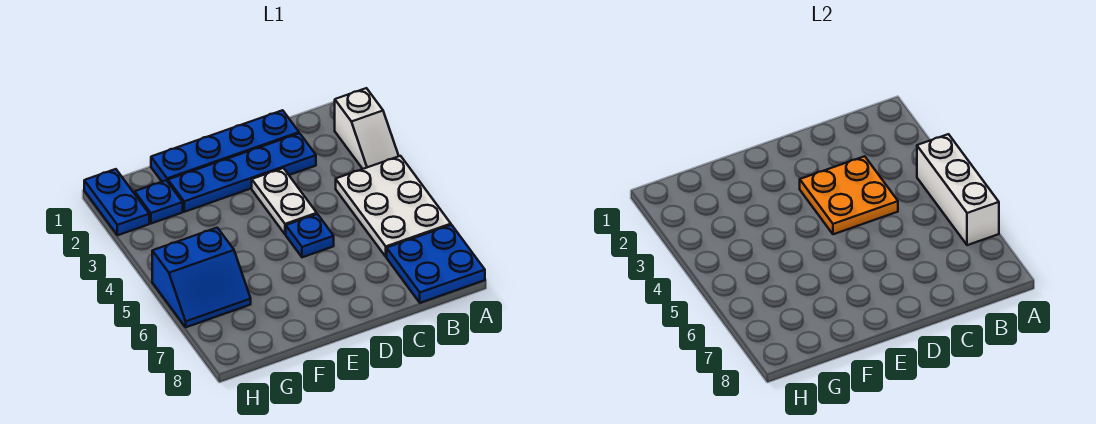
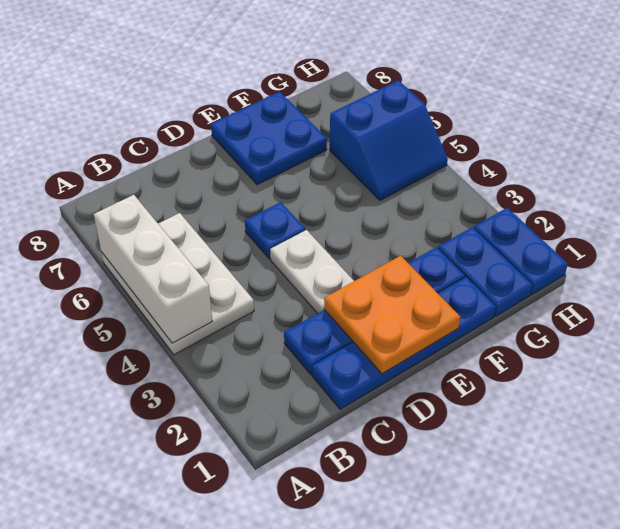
white 1x2 slope [335,88,399,169] -> none
blue 2x2 plate [387,225,485,303] -> blue 2x2 plate moved to [211,92,327,185]
orange 2x2 plate [800,156,898,234] -> orange 2x2 plate moved to [324,256,460,374]
blue 1x1 plate [135,180,183,224] -> blue 1x2 plate [438,227,532,316]
blue 2x2 slope [152,228,251,327] -> blue 2x2 slope turned to [330,80,448,200]

